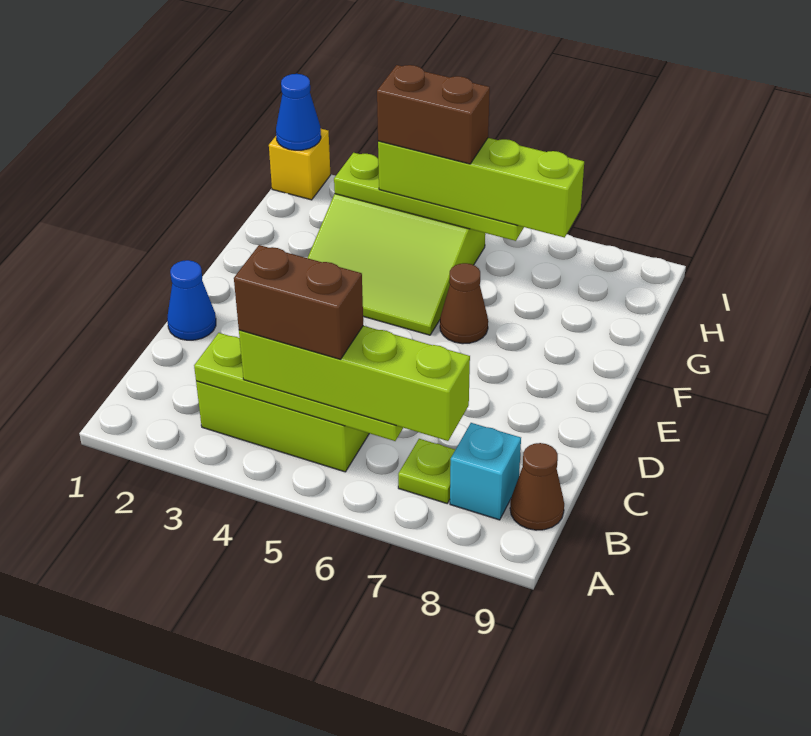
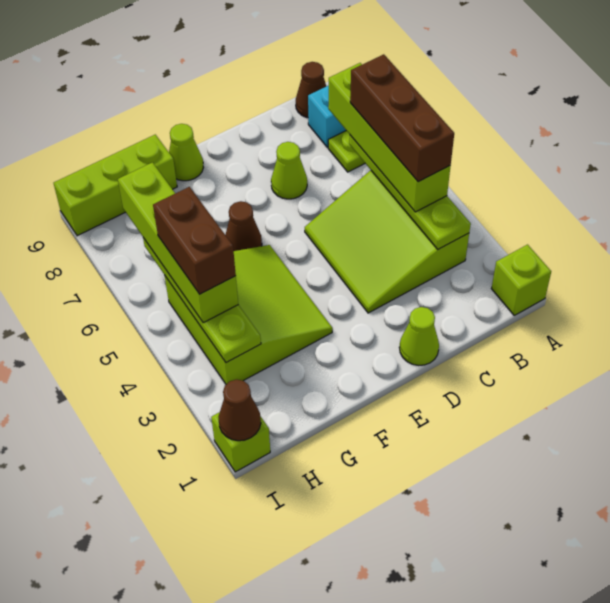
none -> lime 1x1 brick [491,245,551,315]
brown 1x2 brick [234,245,363,359] -> brown 1x3 brick [350,54,454,182]
blue 1x1 cone [167,260,216,340] -> lime 1x1 cone [399,307,439,365]
none -> lime 1x1 cone [271,142,307,199]
none -> lime 1x1 cone [169,124,204,181]
none -> lime 1x3 brick [54,135,177,236]
yellow 1x1 brick [269,129,331,200] -> lime 1x1 brick [211,412,270,472]
blue 1x1 cone [276,74,321,150] -> brown 1x1 cone [219,379,261,441]

